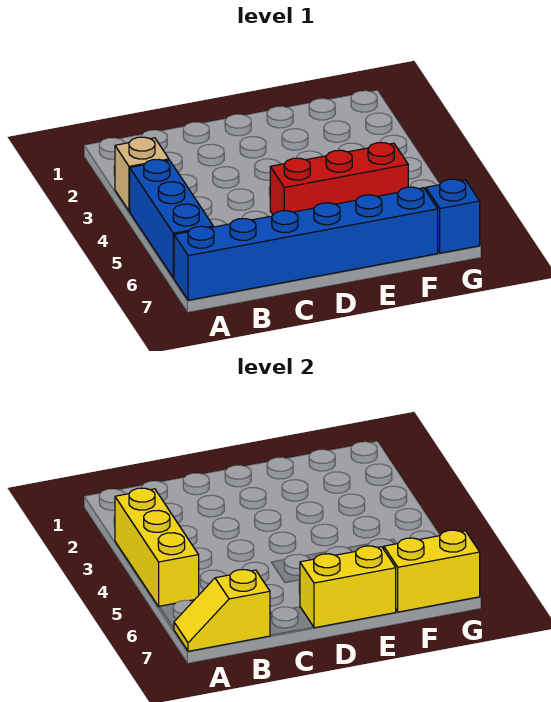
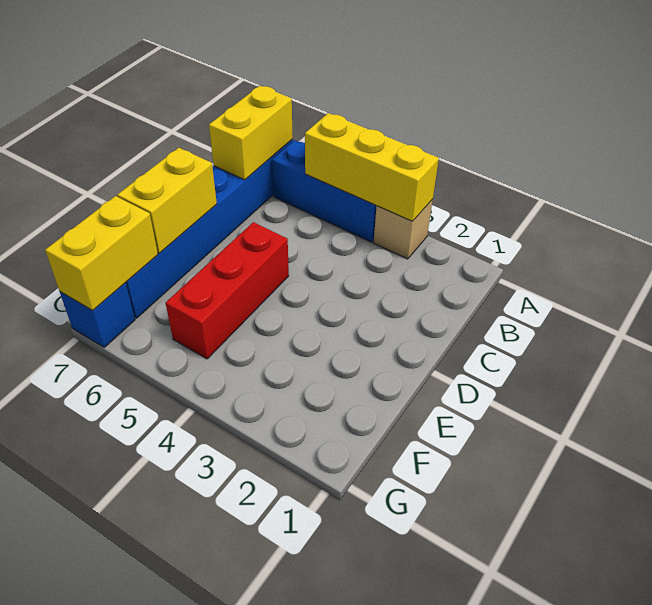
yellow 1x2 slope [174,570,270,651] -> yellow 1x2 brick [209,86,293,180]

